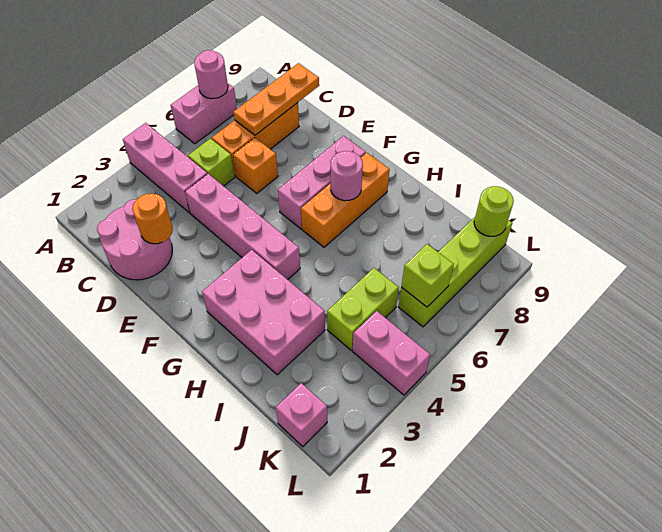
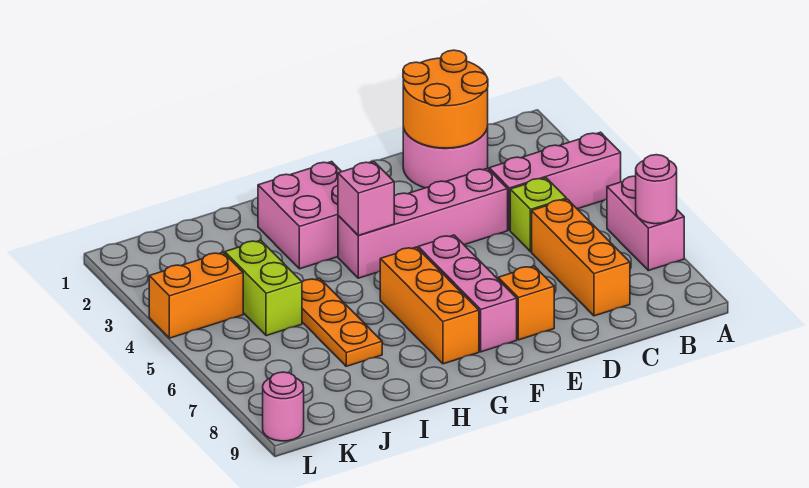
orange 1x3 plate [233,63,319,135] -> orange 1x3 plate moved to [302,278,382,366]
orange 1x1 round brick [132,194,173,244] -> orange 2x2 round brick [403,50,488,148]
orange 1x1 brick [233,138,278,193] -> orange 1x1 brick moved to [498,266,554,340]
pink 2x3 brick [202,250,325,375] -> pink 2x2 brick [258,162,342,269]
pink 1x1 round brick [331,151,363,201] -> pink 1x1 round brick moved to [263,372,304,441]
pink 1x1 brick [276,383,327,447] -> pink 1x1 brick moved to [338,162,394,235]
pink 1x2 brick [353,311,430,395] -> orange 1x2 brick [149,252,243,338]
lime 1x4 brick [399,217,512,327] -> none
lime 1x1 brick [401,244,454,307] -> none
lime 1x1 round brick [474,186,514,236] -> none

